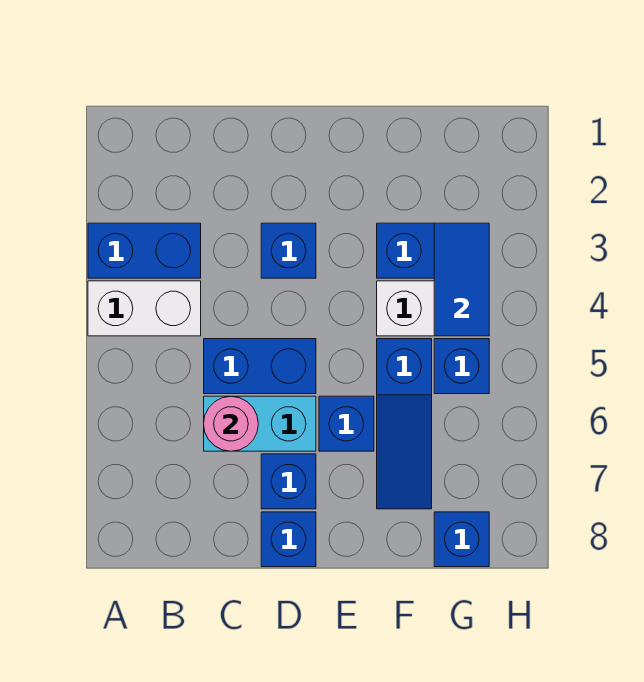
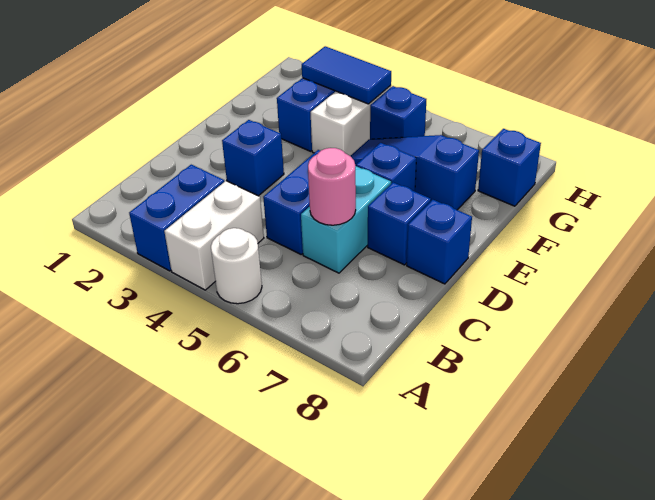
none -> white 1x1 round brick [211,228,262,304]
blue 1x3 slope [377,339,432,509] -> blue 1x3 slope turned to [351,135,479,210]

